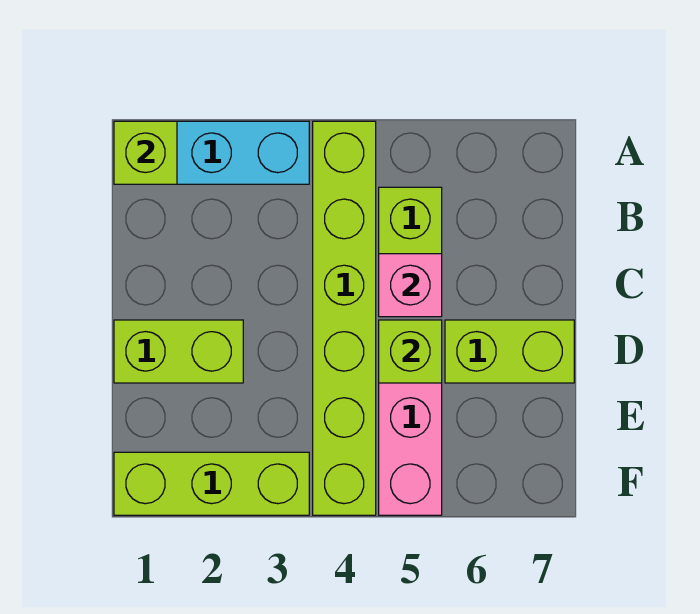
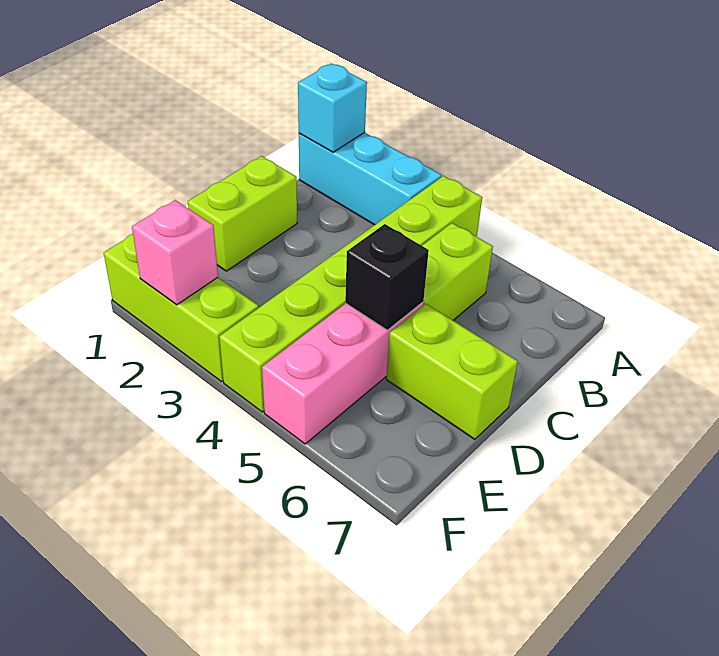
lime 1x1 brick [114,121,177,184] -> cyan 1x1 brick [298,64,367,152]
pink 1x1 brick [379,254,442,317] -> pink 1x1 brick moved to [132,200,218,305]
lime 1x2 brick [114,320,243,383] -> lime 1x2 brick turned to [188,156,297,271]
lime 1x1 brick [379,320,442,383] -> black 1x1 brick [345,224,429,330]

